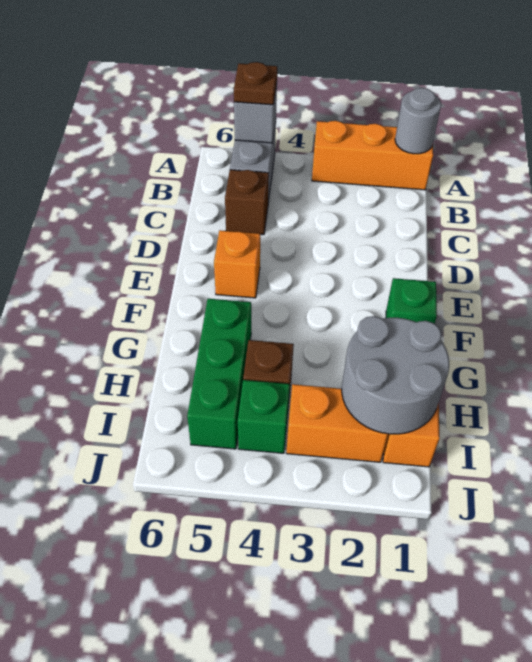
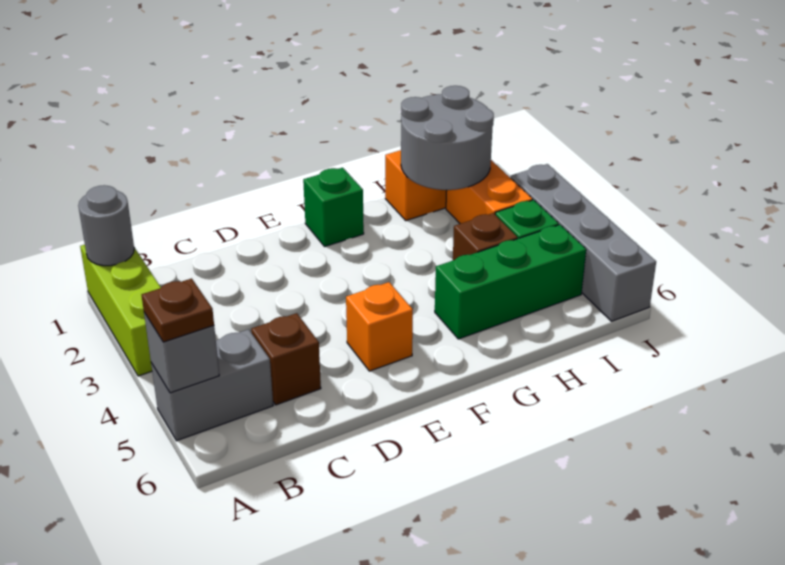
orange 1x3 brick [312,121,433,190] -> lime 1x3 brick [80,245,161,376]
none -> grey 1x4 brick [510,164,656,321]

